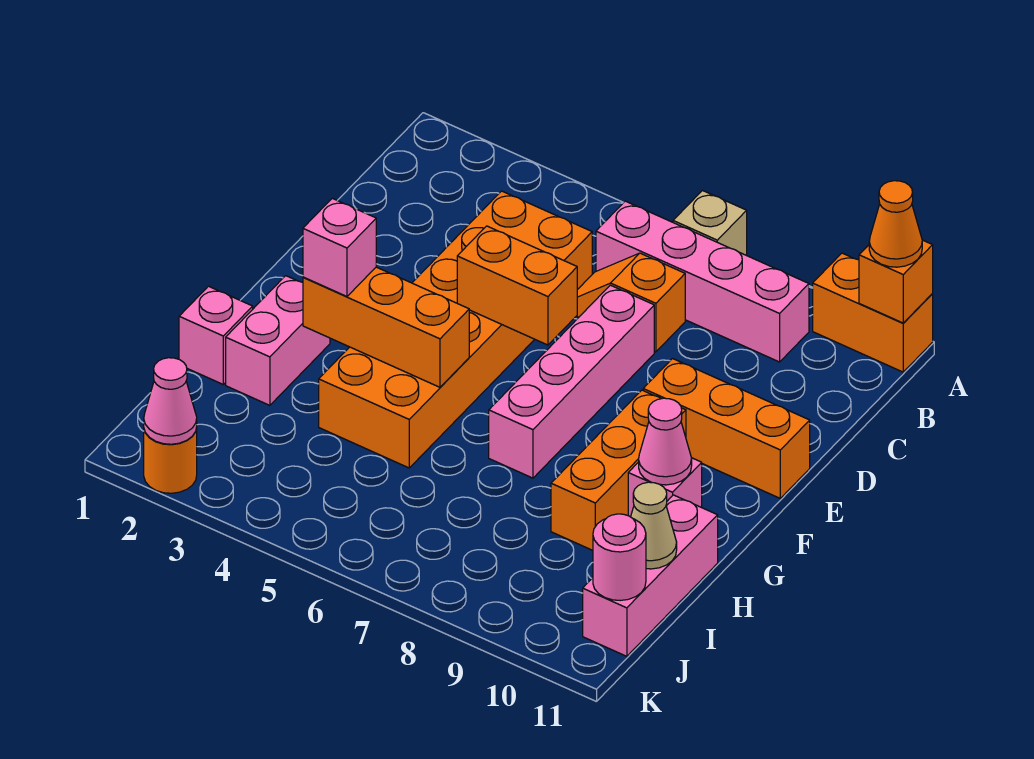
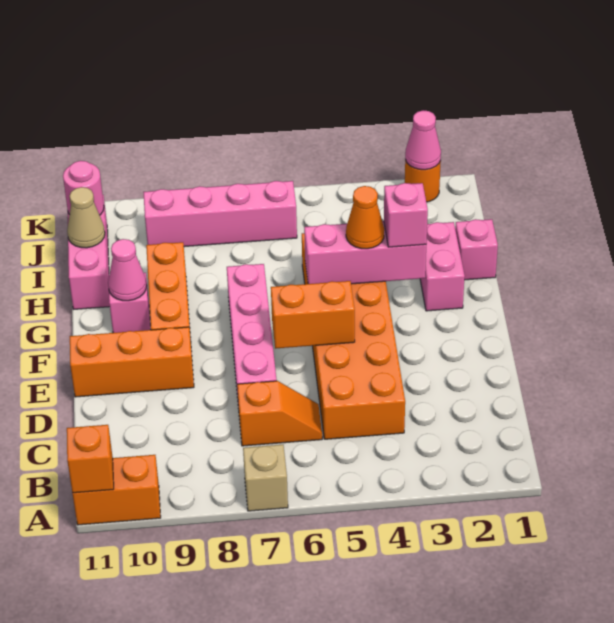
orange 1x1 cone [869,181,922,267] -> orange 1x1 cone moved to [346,186,384,249]
pink 1x4 brick [596,201,809,362] -> pink 1x4 brick moved to [143,181,297,247]
orange 1x3 brick [303,267,469,387] -> pink 1x3 brick [304,221,426,284]

